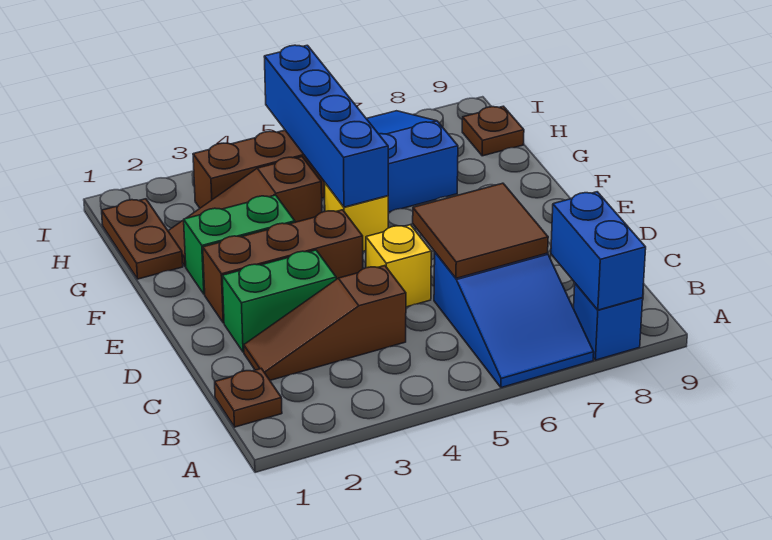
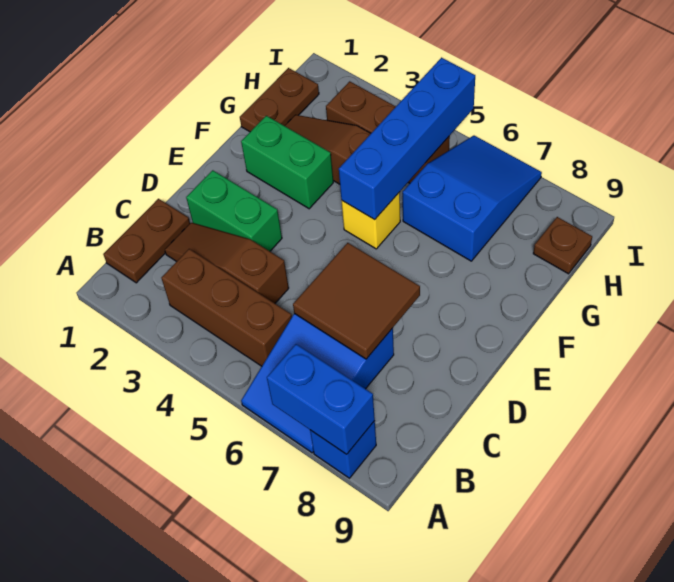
blue 1x2 brick [551,192,646,310] -> blue 1x2 brick turned to [267,344,375,454]
brown 1x1 plate [215,368,282,427] -> brown 1x2 plate [103,199,190,283]
yellow 1x1 brick [366,225,431,307] -> none
brown 1x3 brick [203,210,363,323] -> brown 1x3 brick moved to [161,249,292,366]

